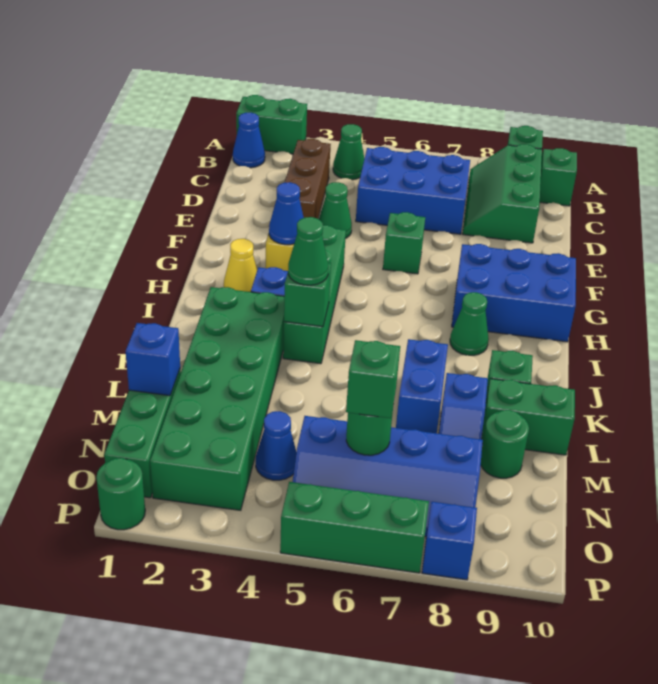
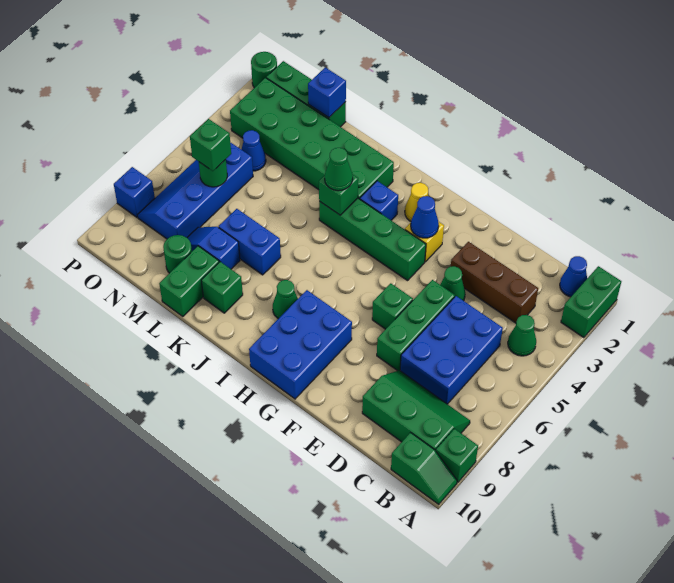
green 1x3 brick [280,482,429,573] -> green 1x3 brick moved to [377,280,455,371]

